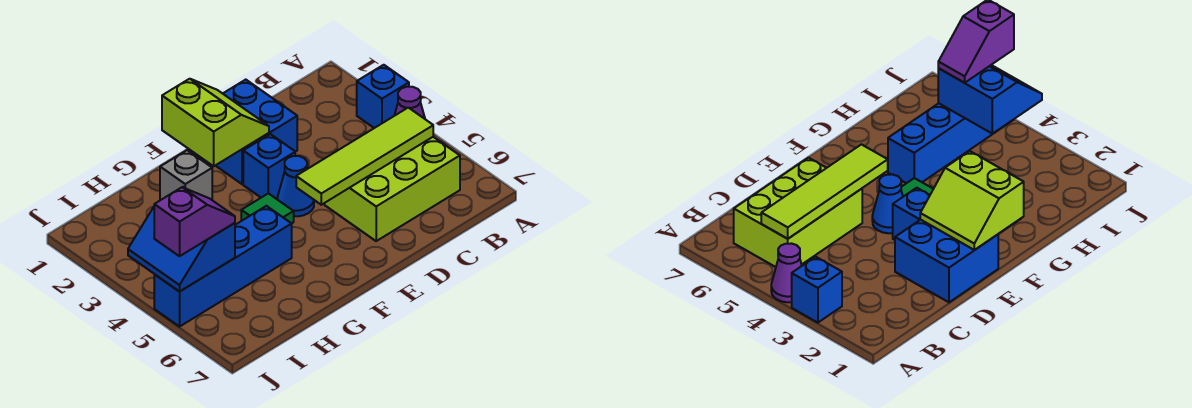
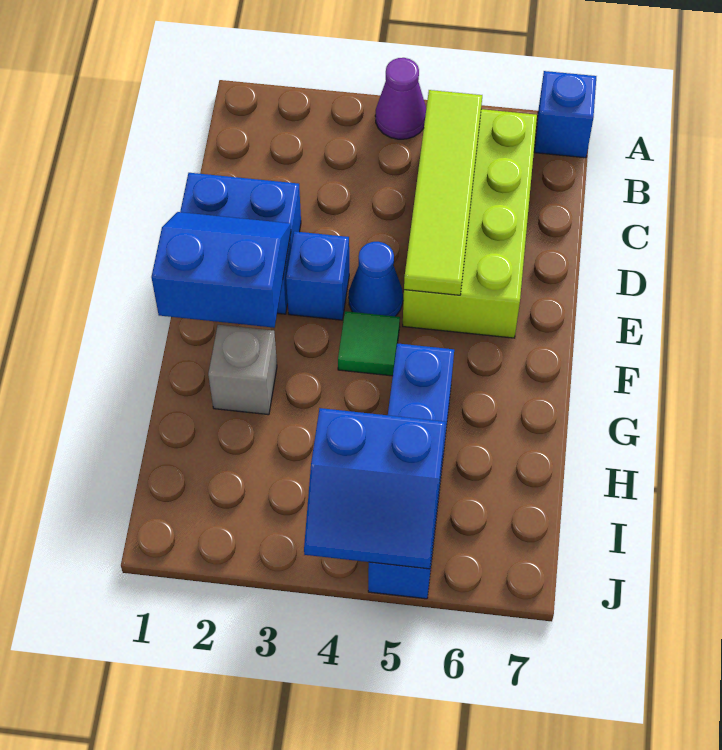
blue 1x1 brick [357,65,409,128] -> blue 1x1 brick moved to [535,71,596,158]
lime 2x3 brick [325,137,460,241] -> lime 2x4 brick [403,109,537,338]
lime 2x2 slope [162,79,269,166] -> blue 2x2 slope [151,212,291,328]
purple 1x2 slope [154,187,235,256] -> none

